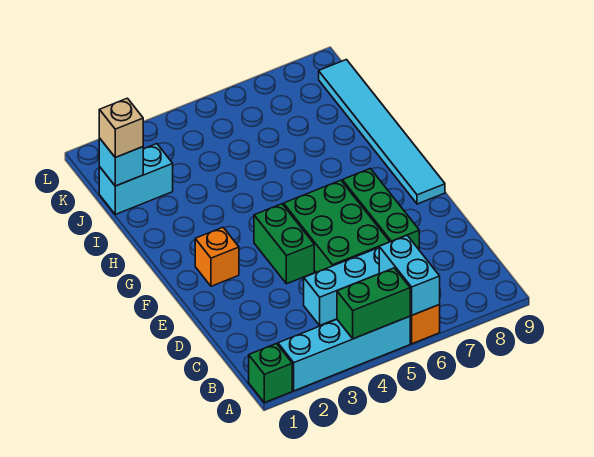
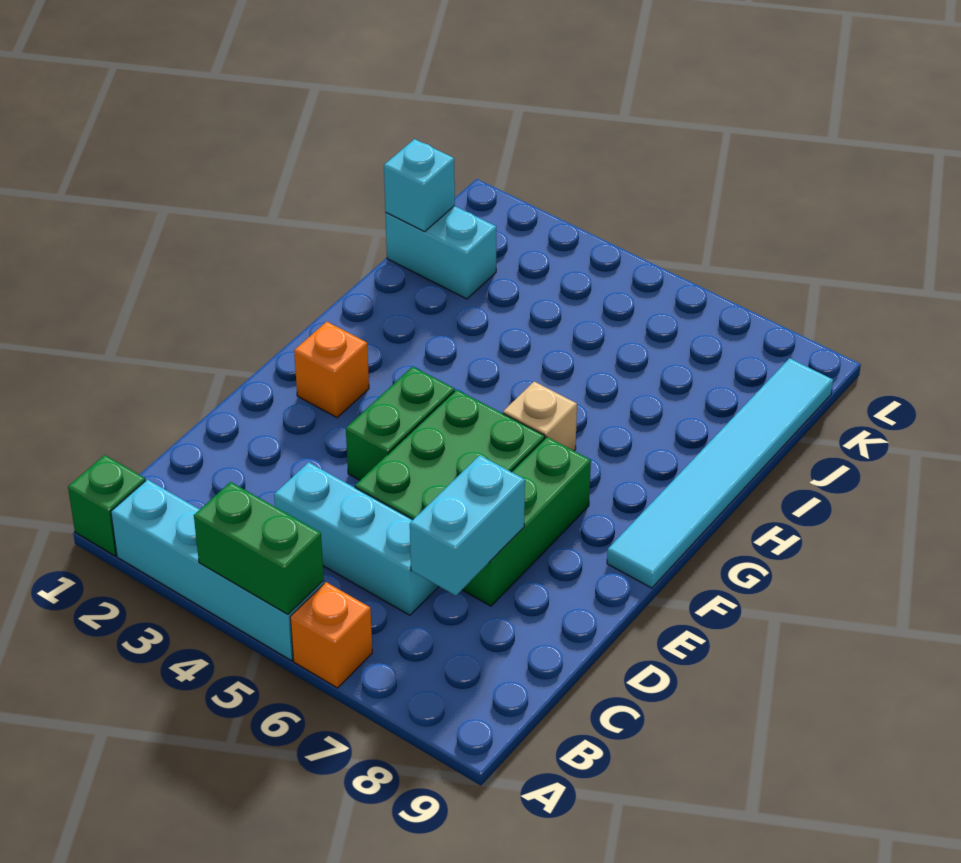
cyan 1x2 brick [379,235,440,315] -> cyan 1x2 brick moved to [410,455,525,596]
tan 1x1 brick [99,98,143,157] -> tan 1x1 brick moved to [503,382,577,451]

